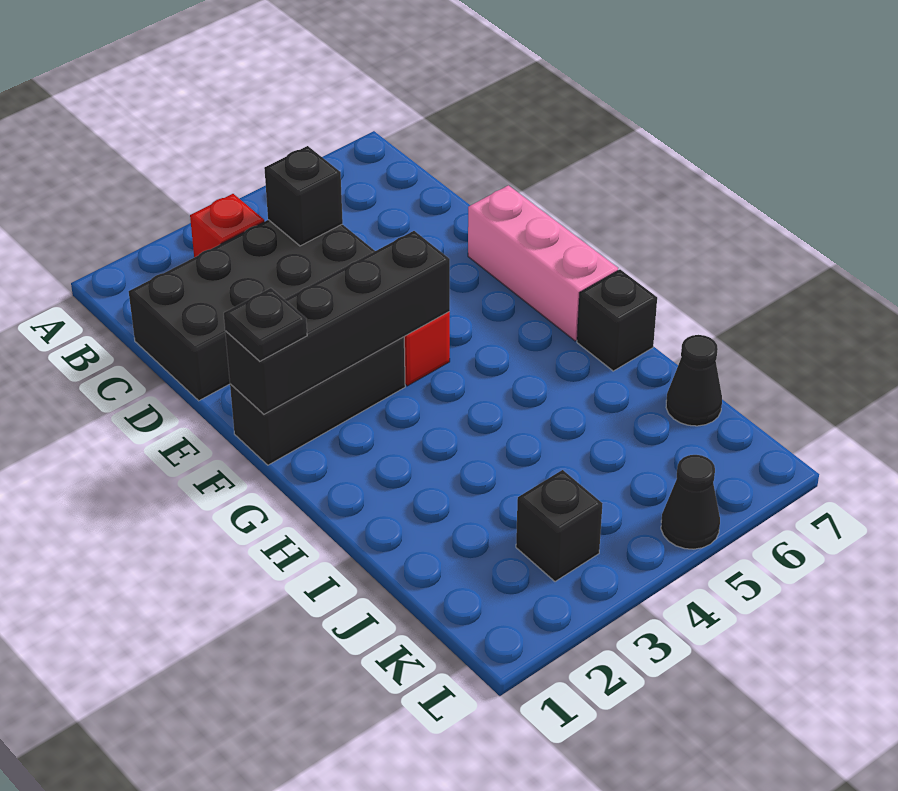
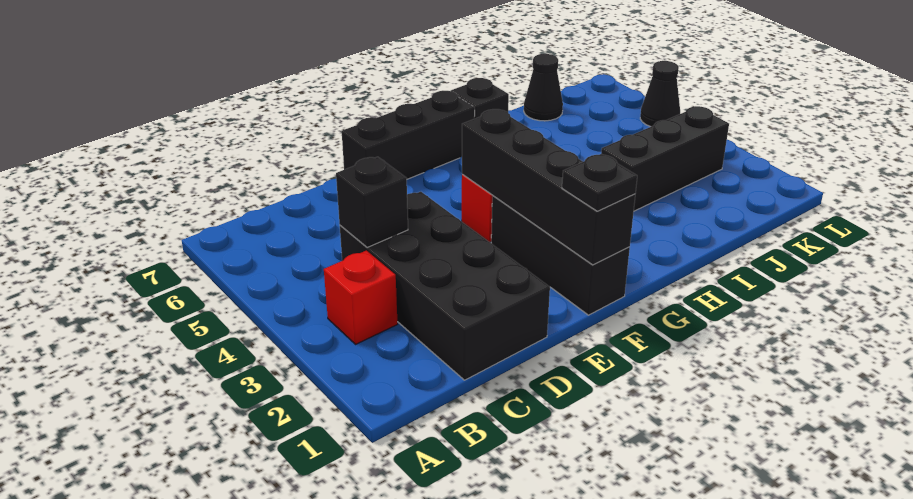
pink 1x3 brick [468,185,618,341] -> black 1x3 brick [342,91,475,179]
black 1x1 brick [516,470,603,582] -> black 1x3 brick [601,106,729,211]

